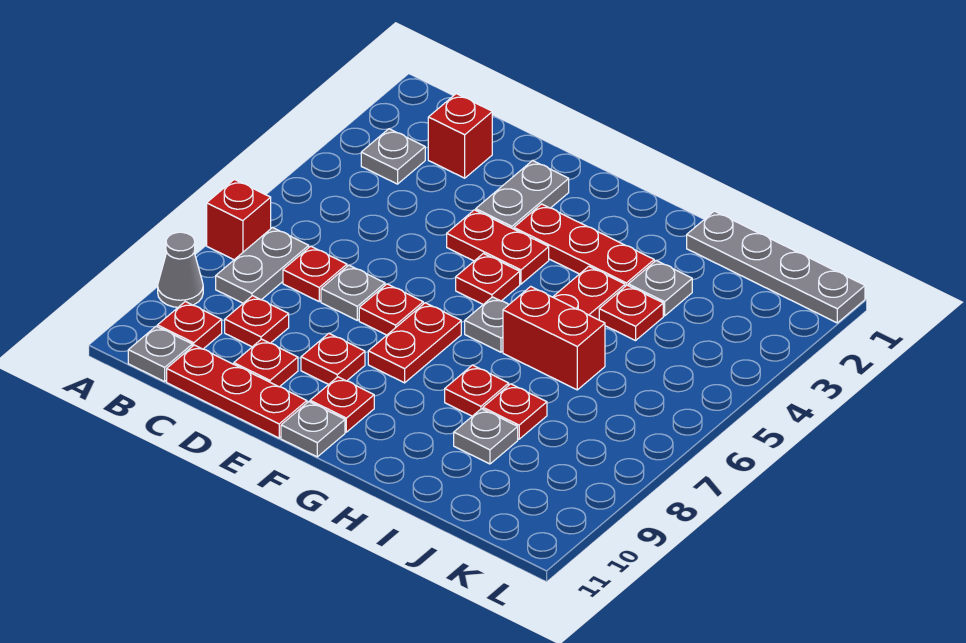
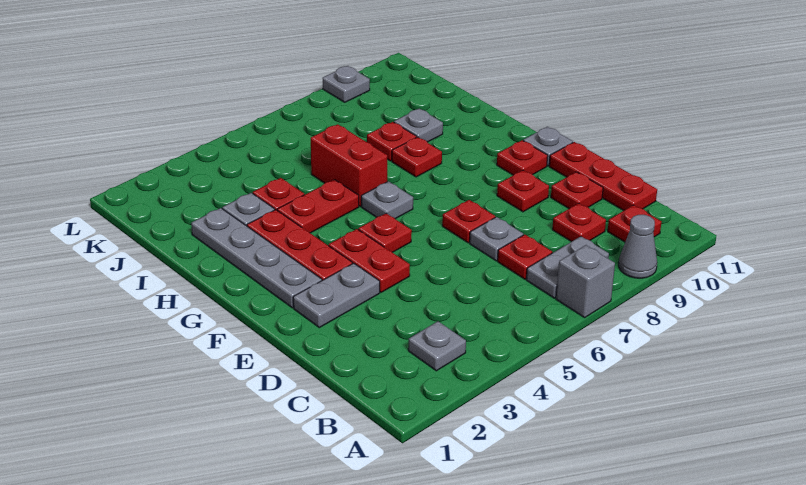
red 1x1 brick [207,179,271,260] -> grey 1x1 brick [556,245,615,318]
grey 1x1 plate [128,326,192,382] -> grey 1x1 plate moved to [323,66,370,102]
red 1x1 brick [428,94,492,178] -> none
red 1x2 plate [368,303,461,383] -> none
grey 1x4 plate [687,211,865,323] -> grey 1x4 plate moved to [191,208,322,308]

